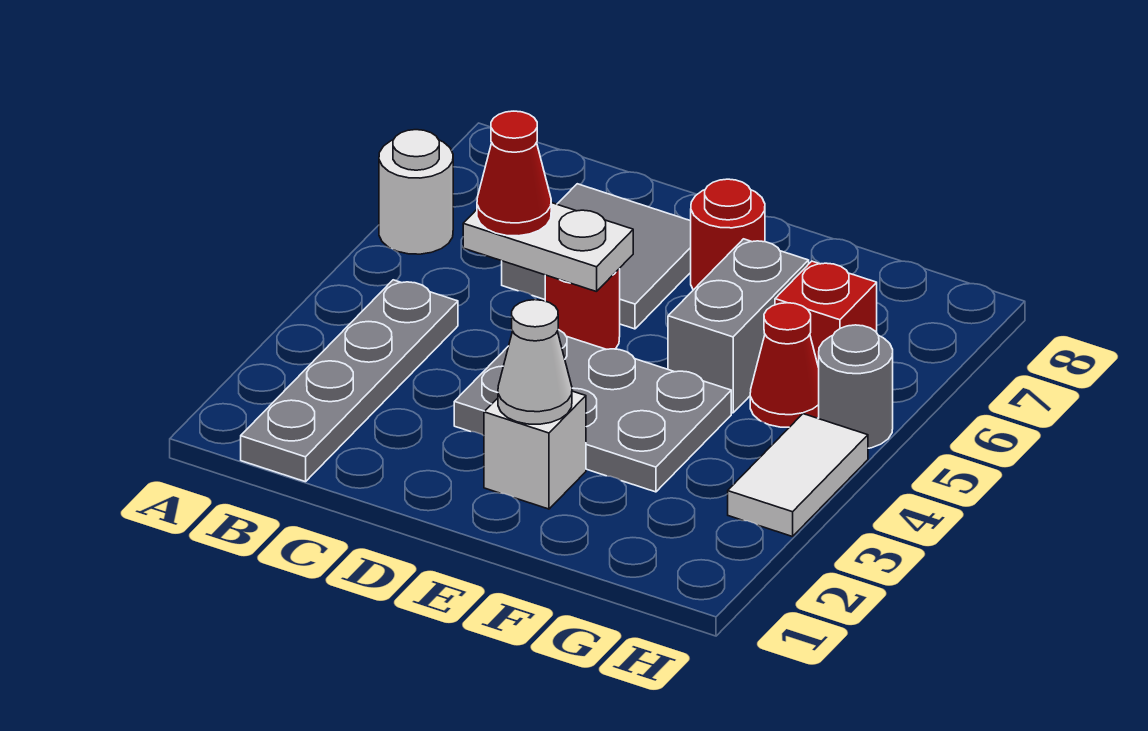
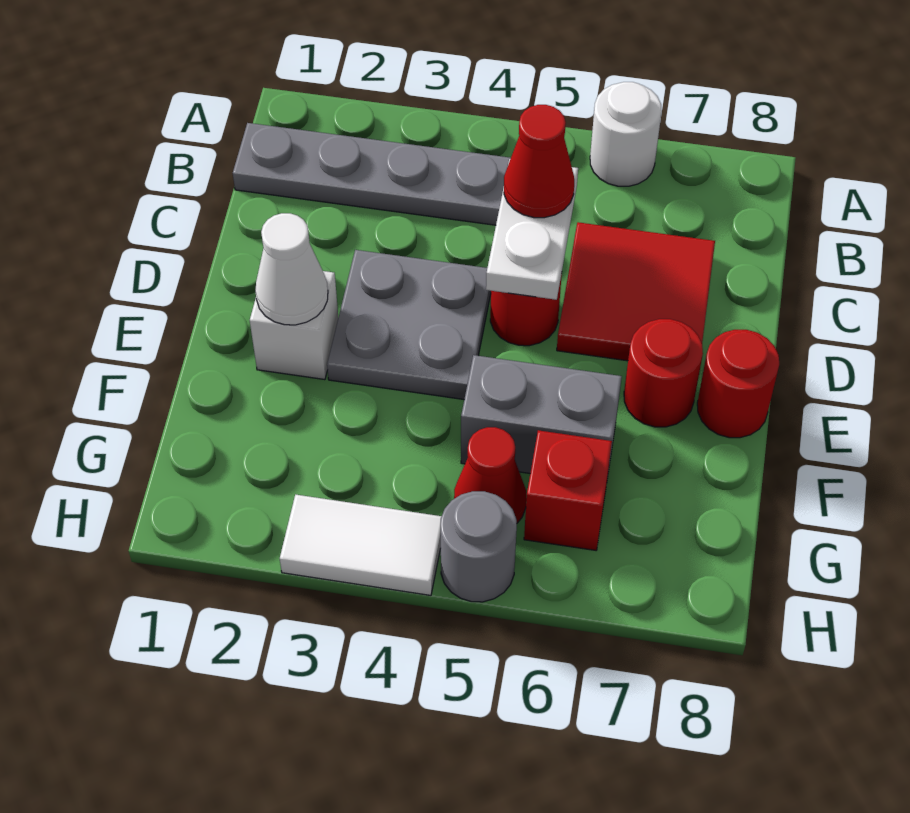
grey 2x2 tile [502,184,691,329] -> red 2x2 tile [557,222,715,361]
grey 2x3 plate [454,330,731,492] -> grey 2x2 plate [327,250,491,399]
none -> red 1x1 round brick [697,330,779,438]

